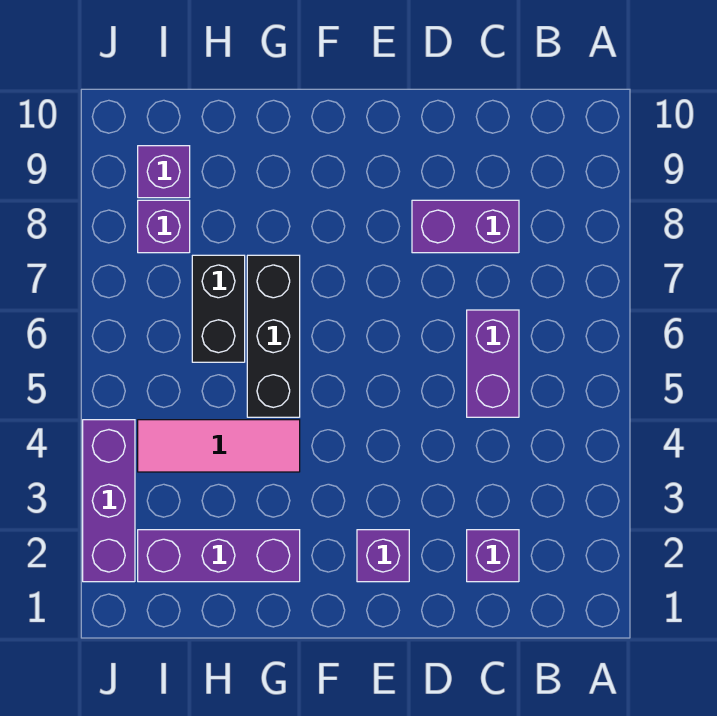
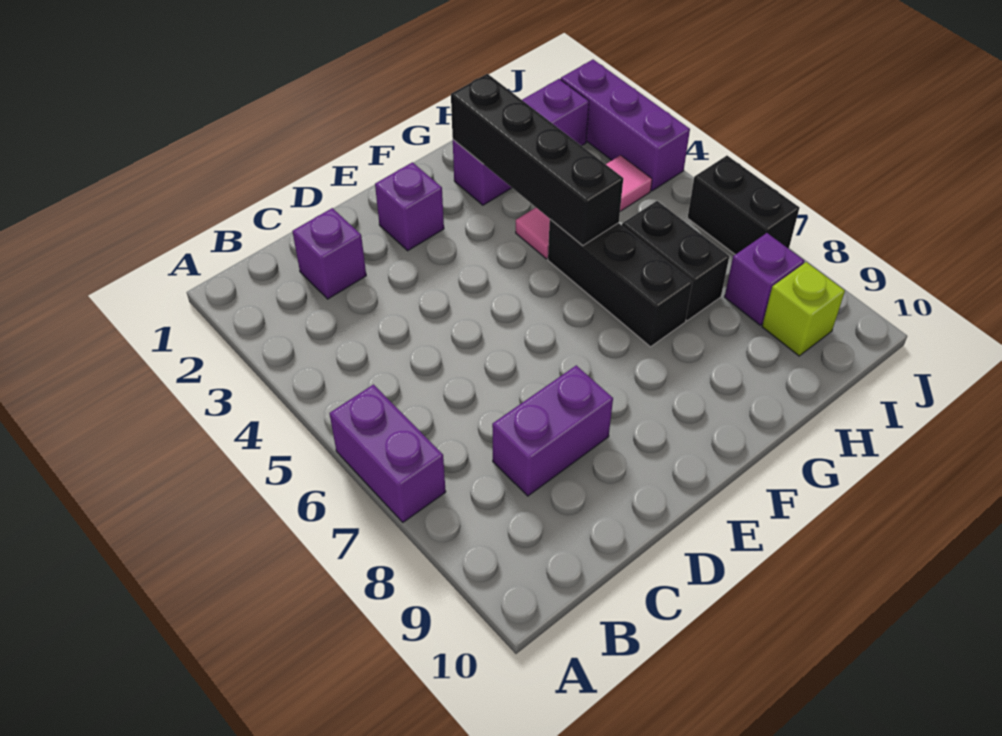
purple 1x2 brick [467,310,519,417] -> purple 1x2 brick moved to [329,385,446,522]
none -> black 1x4 brick [451,74,623,246]
purple 1x1 brick [138,146,190,198] -> lime 1x1 brick [762,262,845,356]
none -> black 1x2 brick [688,156,799,255]

